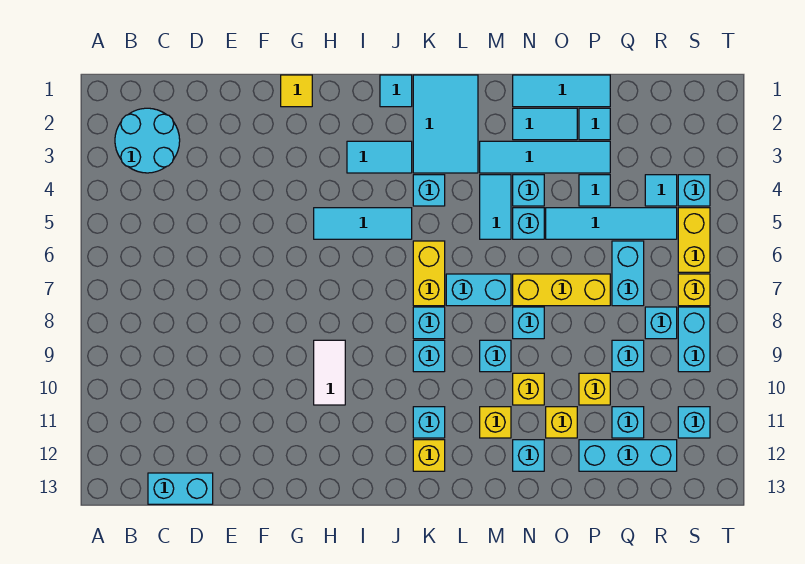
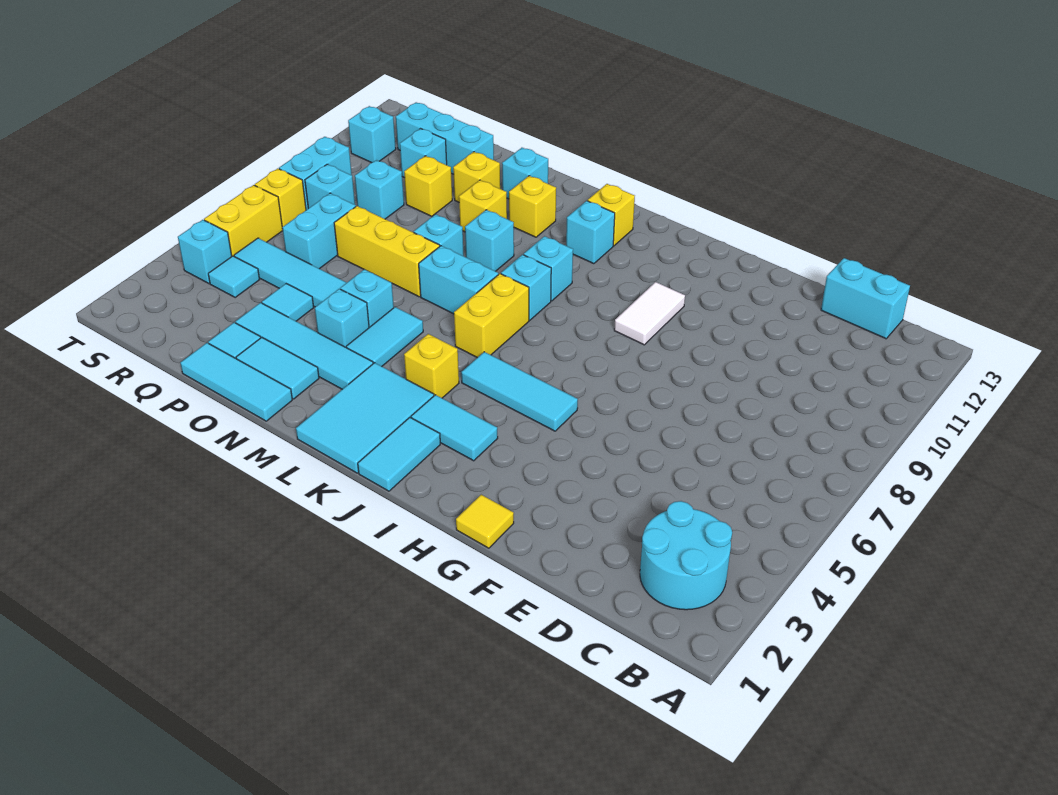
cyan 1x1 tile [380,75,412,107] -> cyan 1x2 tile [358,417,440,491]
cyan 1x1 brick [413,175,445,206] -> yellow 1x1 brick [404,334,459,398]

